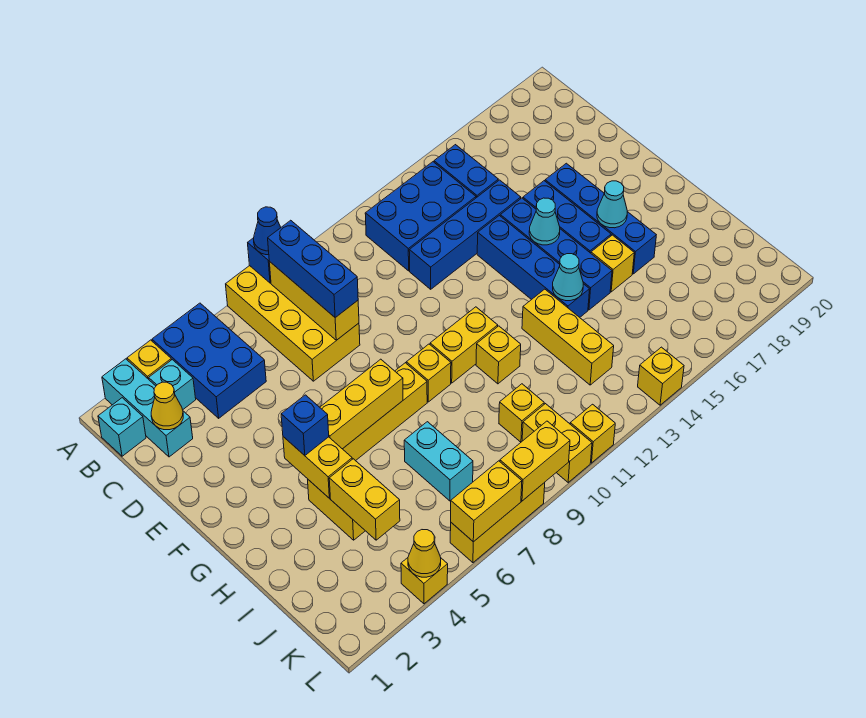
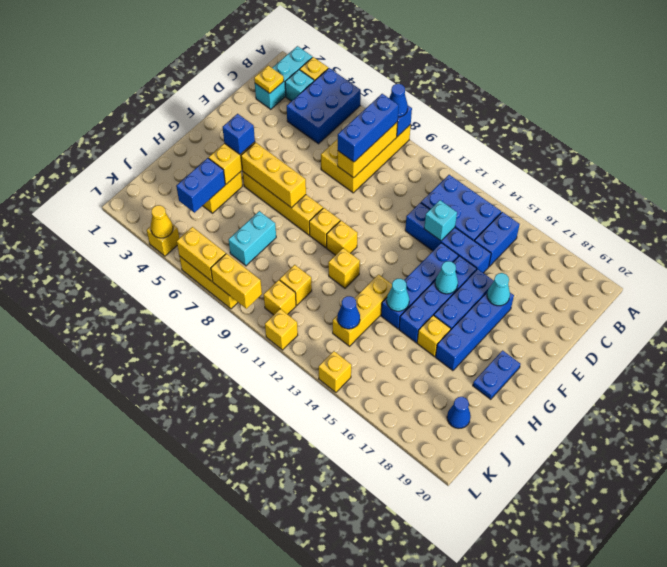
cyan 1x1 brick [98,398,146,456] -> cyan 1x1 brick moved to [424,200,457,241]
yellow 1x1 cone [151,382,183,430] -> yellow 1x1 plate [254,66,284,93]
yellow 1x2 brick [430,307,498,383] -> yellow 1x1 brick [327,221,357,255]
cyan 1x1 cone [597,181,627,228] -> cyan 1x1 cone moved to [487,273,510,306]
none -> blue 1x2 plate [473,350,520,399]
yellow 1x2 brick [329,459,400,540] -> blue 1x2 brick [176,158,225,213]
none -> blue 1x1 cone [337,296,360,329]
none -> blue 1x1 cone [447,397,471,429]
yellow 1x2 brick [522,404,592,482] -> yellow 1x1 brick [264,280,296,315]

